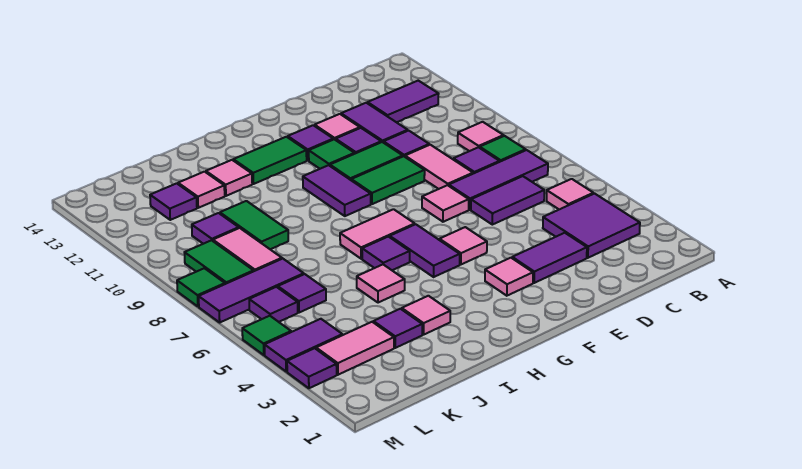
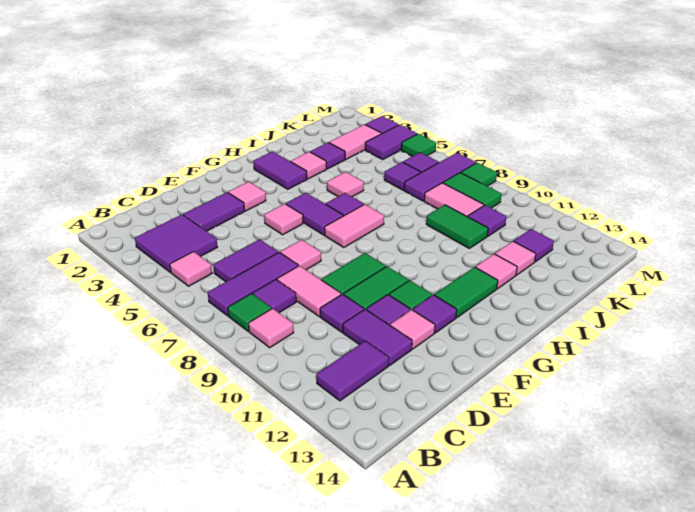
purple 1x2 tile [303,165,371,216] -> purple 1x2 tile moved to [253,151,307,189]

